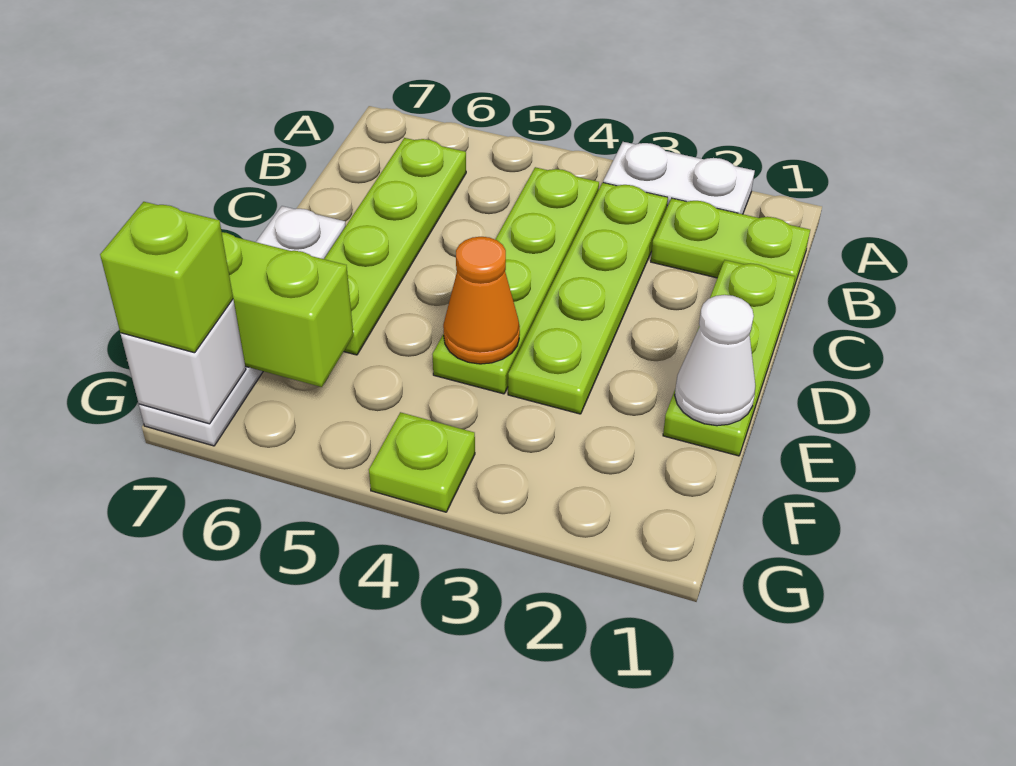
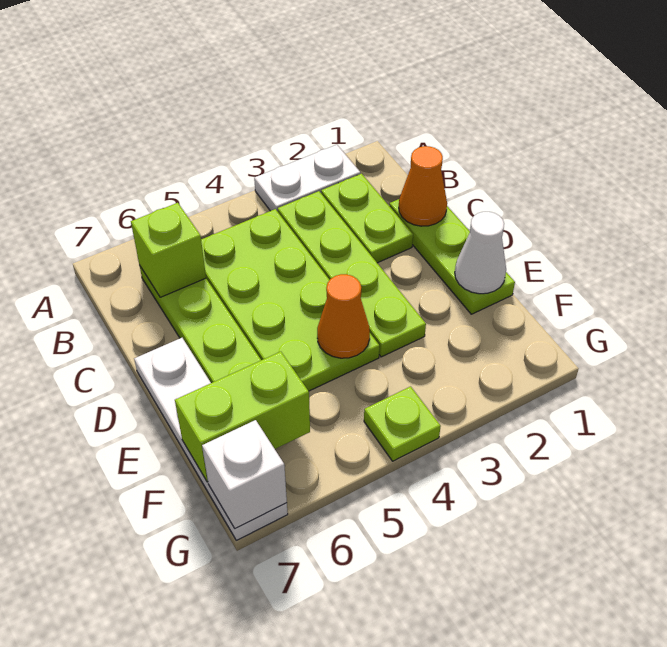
lime 1x2 plate [651,198,810,292] -> lime 1x2 plate turned to [321,174,413,263]
lime 1x4 plate [432,167,599,394] -> lime 2x4 plate [201,209,379,391]
none -> orange 1x1 cone [399,146,447,226]
lime 1x1 brick [100,202,233,353] -> lime 1x1 brick moved to [131,203,206,297]

